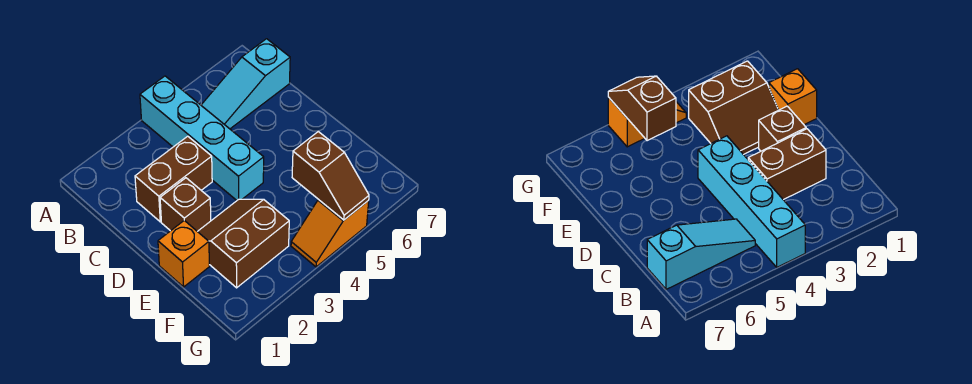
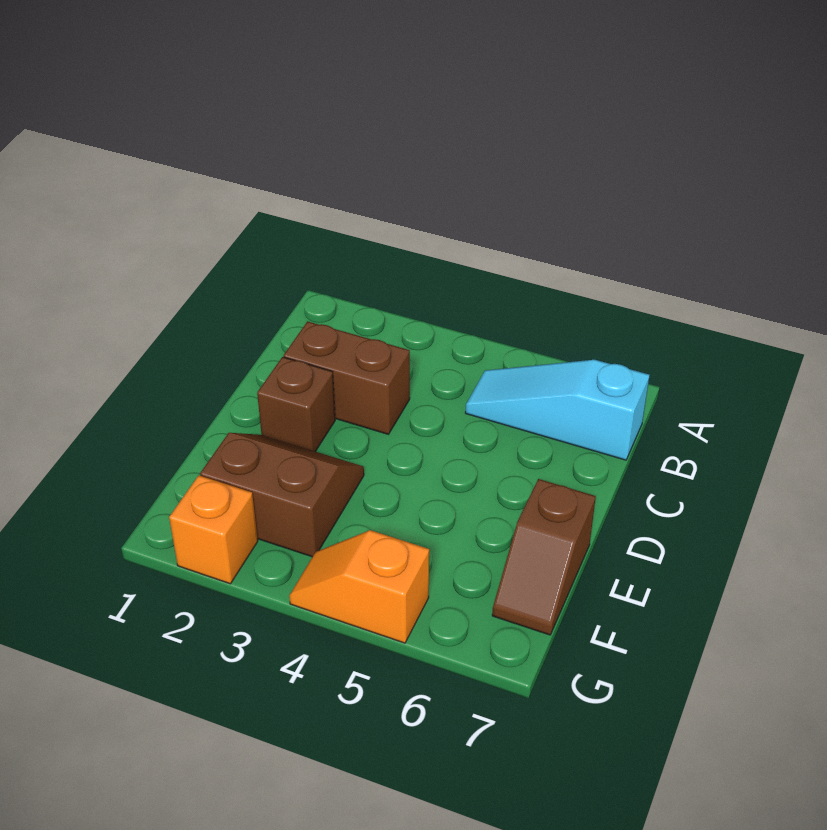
cyan 1x4 brick [140,76,264,200] -> none
orange 1x1 brick [158,220,209,287] -> orange 1x1 brick moved to [169,475,258,584]
brown 1x2 slope [292,132,369,220] -> brown 1x2 slope moved to [492,479,596,635]

